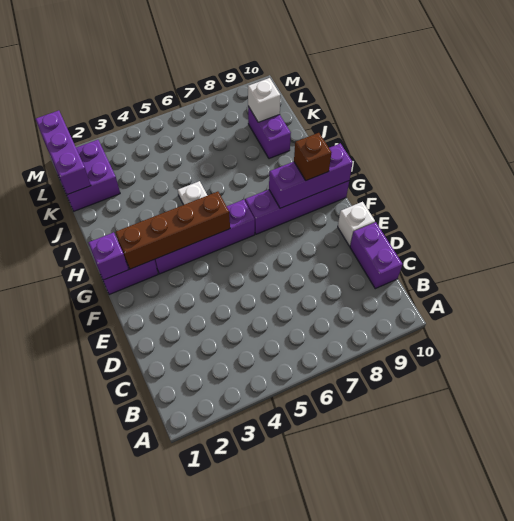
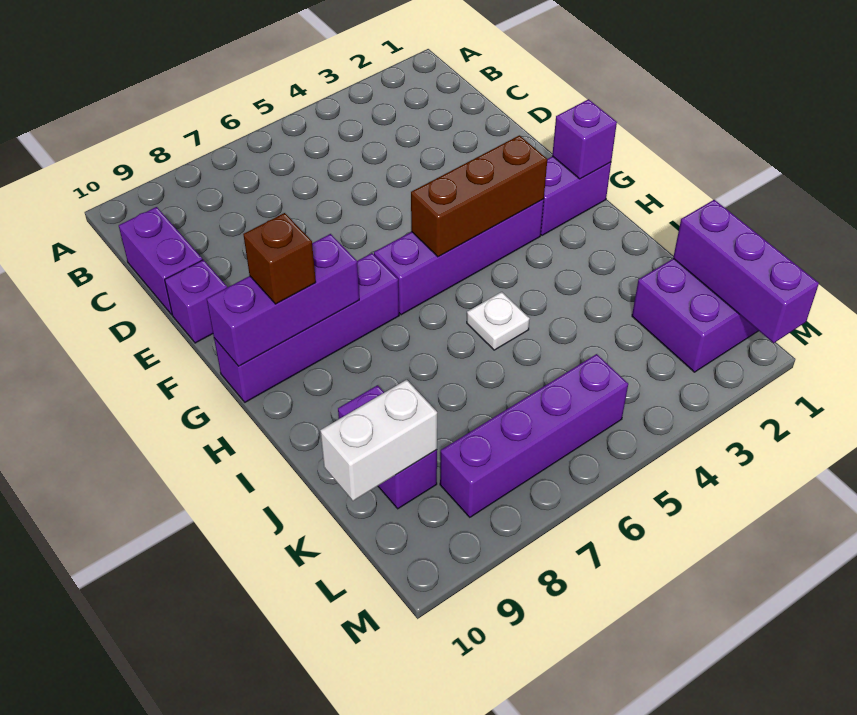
white 1x1 brick [338,202,375,246] -> purple 1x1 brick [165,260,227,343]
brown 1x4 brick [115,192,230,269] -> brown 1x3 brick [411,135,547,257]
white 1x1 brick [248,78,280,122] -> white 1x2 brick [320,380,437,501]
none -> purple 1x4 brick [440,354,628,517]

